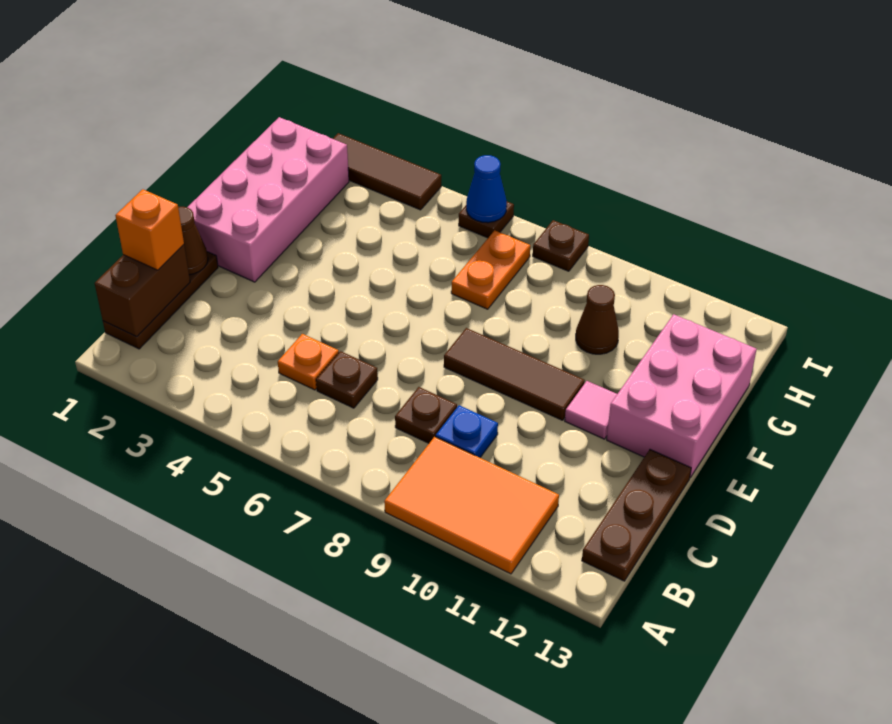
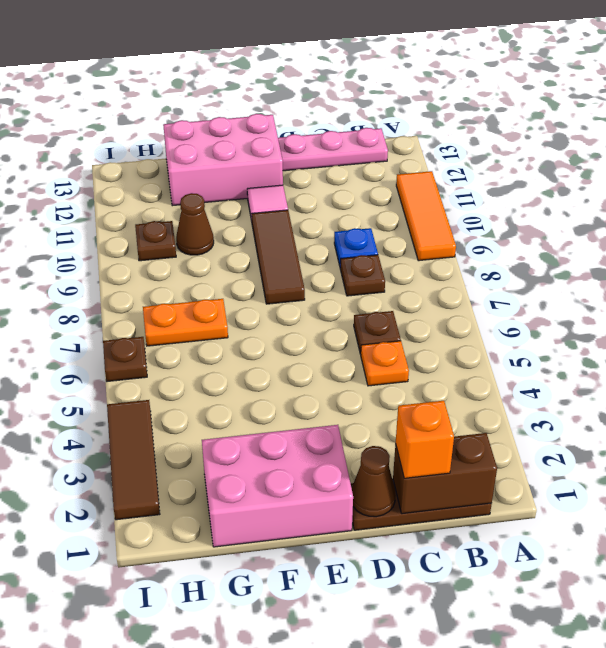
orange 2x3 tile [384,437,559,574] -> orange 1x3 tile [396,171,456,261]
brown 1x3 plate [582,450,691,581] -> pink 1x3 plate [278,128,388,171]
pink 2x4 brick [187,117,349,282] -> pink 2x3 brick [202,425,353,547]
blue 1x1 cone [466,155,507,223] -> none
brown 1x1 plate [533,220,589,271] -> brown 1x1 plate moved to [135,221,176,261]

